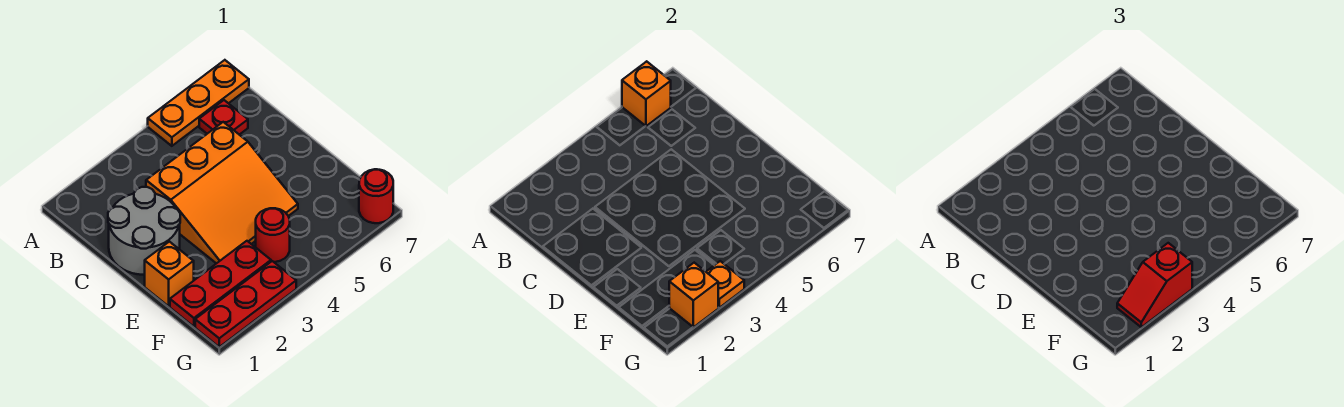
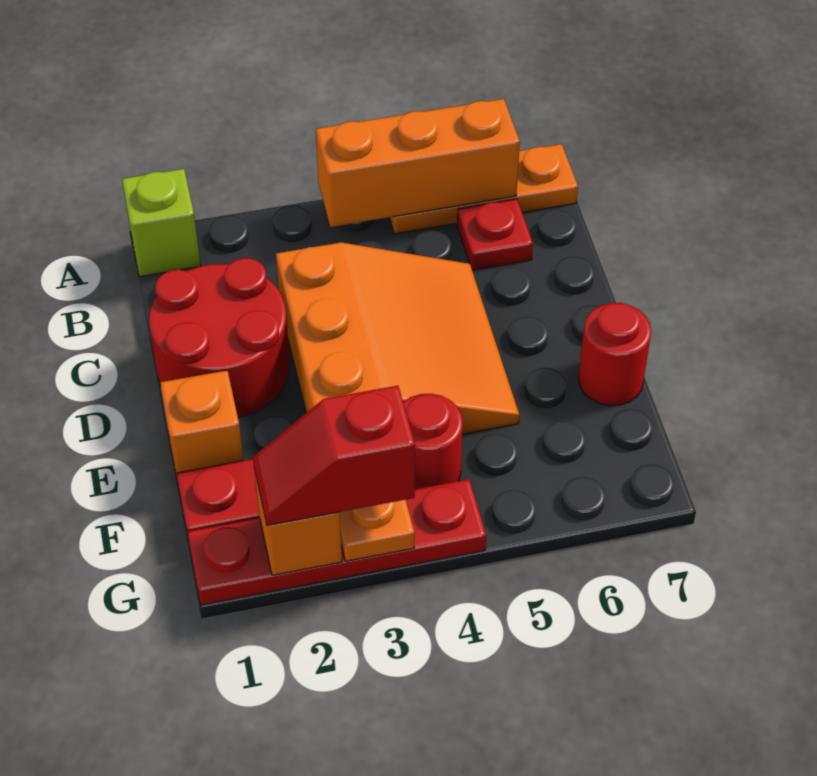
none -> lime 1x1 brick [122,169,201,277]
orange 1x1 brick [622,61,671,126] -> orange 1x3 brick [316,99,520,227]
grey 2x2 round brick [108,187,180,275] -> red 2x2 round brick [149,258,290,418]
orange 3x3 slope [146,122,298,264] -> orange 3x3 slope turned to [276,243,519,434]
red 1x3 plate [195,261,296,347] -> red 1x4 plate [187,479,486,605]
red 1x1 round brick [359,169,393,223] -> red 1x1 round brick moved to [578,303,651,406]

